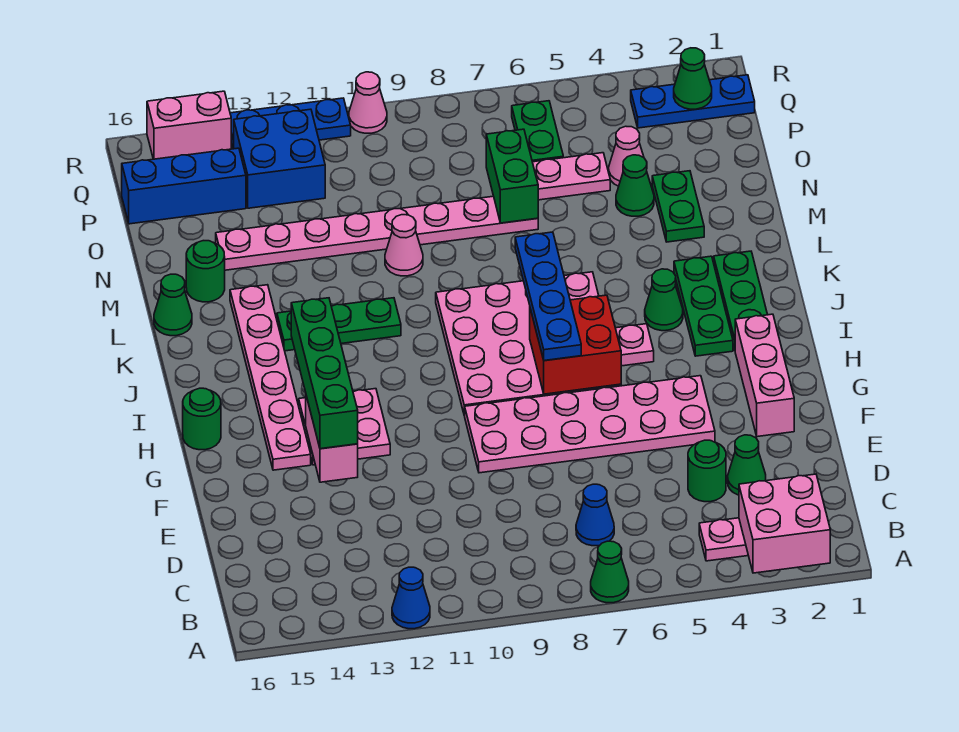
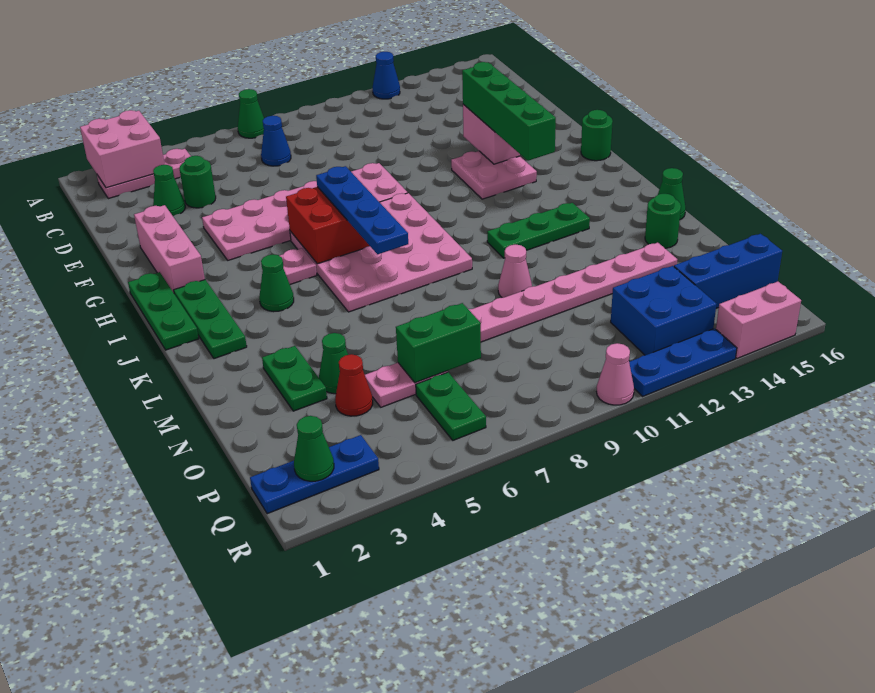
pink 1x6 plate [230,285,311,470] -> none
green 1x3 plate [674,256,733,356] -> green 1x3 plate moved to [128,272,199,350]
green 1x2 brick [486,129,538,223] -> green 1x2 brick turned to [396,303,481,383]
pink 1x1 cone [609,126,644,186] -> red 1x1 cone [335,354,373,416]

